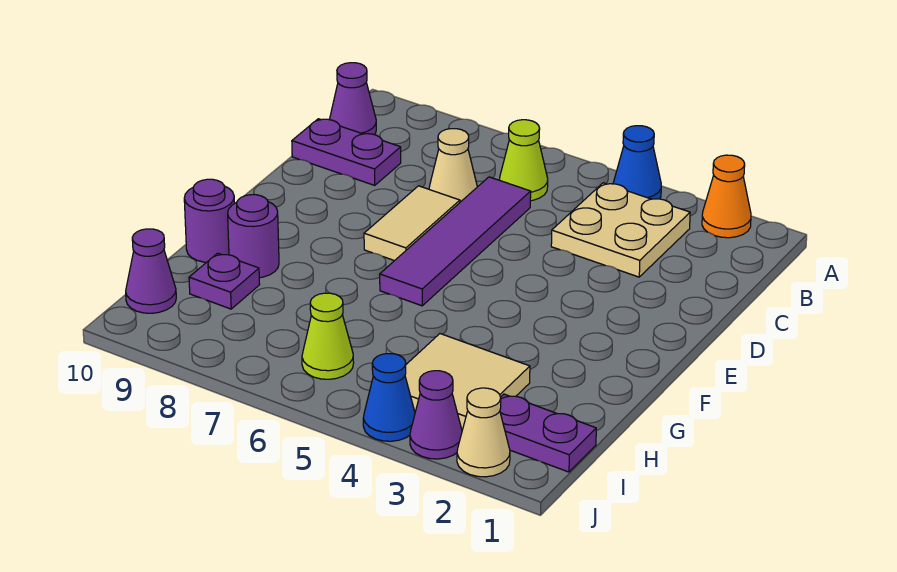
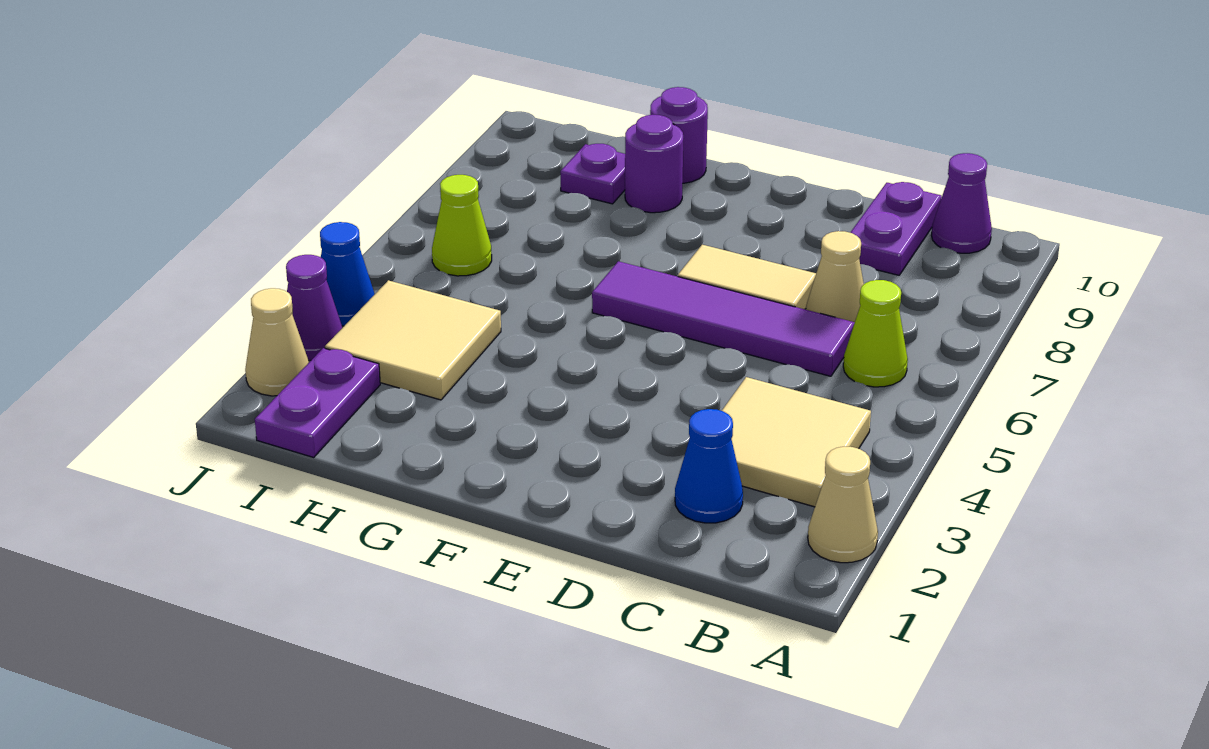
orange 1x1 cone [702,155,751,238] -> tan 1x1 cone [808,446,878,563]
blue 1x1 cone [613,126,661,199] -> blue 1x1 cone moved to [675,409,743,523]
tan 2x2 plate [551,183,690,277] -> tan 2x2 tile [722,377,871,507]
purple 1x1 cone [126,229,176,313] -> none

